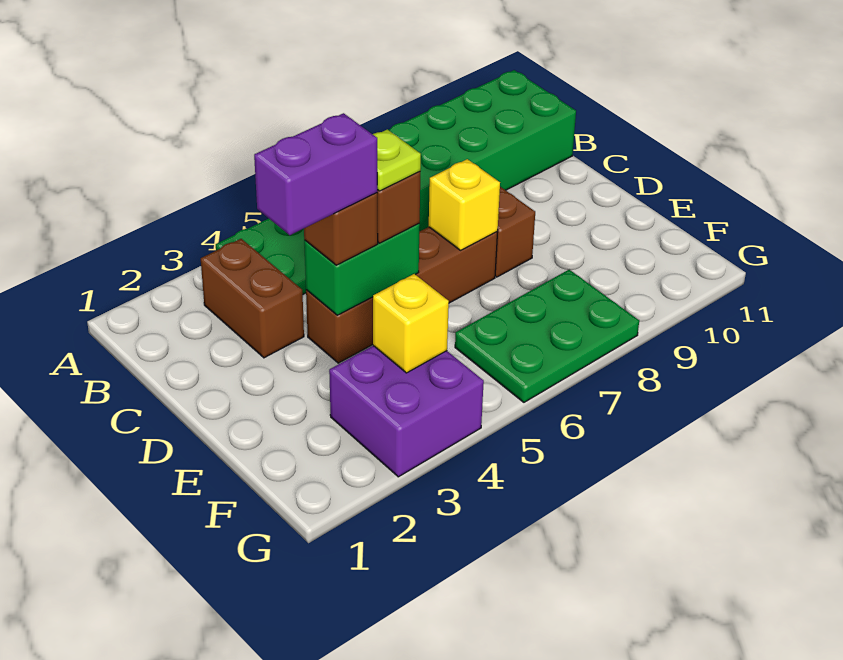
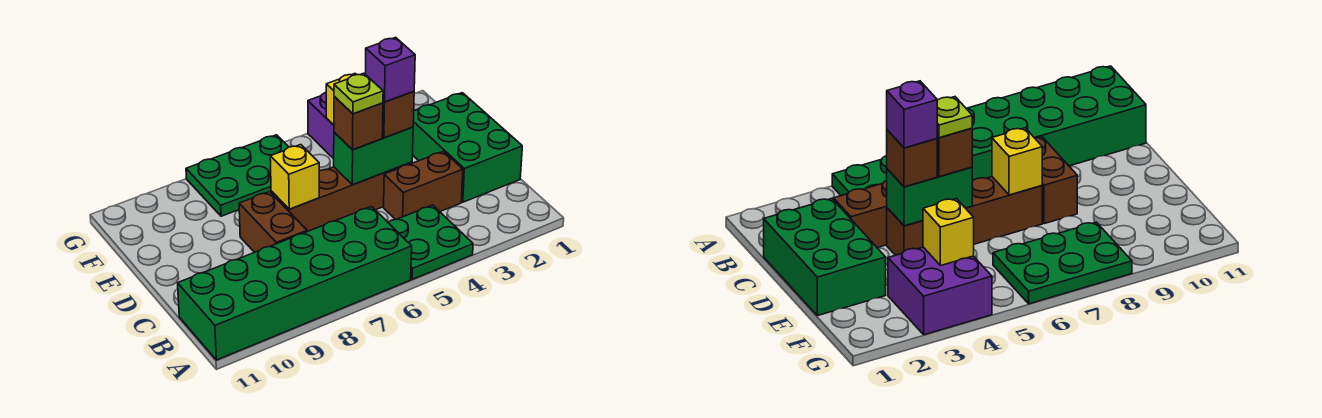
brown 1x2 brick [201,239,304,358] -> brown 1x2 brick turned to [384,151,463,220]
none -> green 2x3 brick [413,93,522,202]
purple 1x2 brick [254,113,377,235] -> purple 1x1 brick [365,37,415,102]

